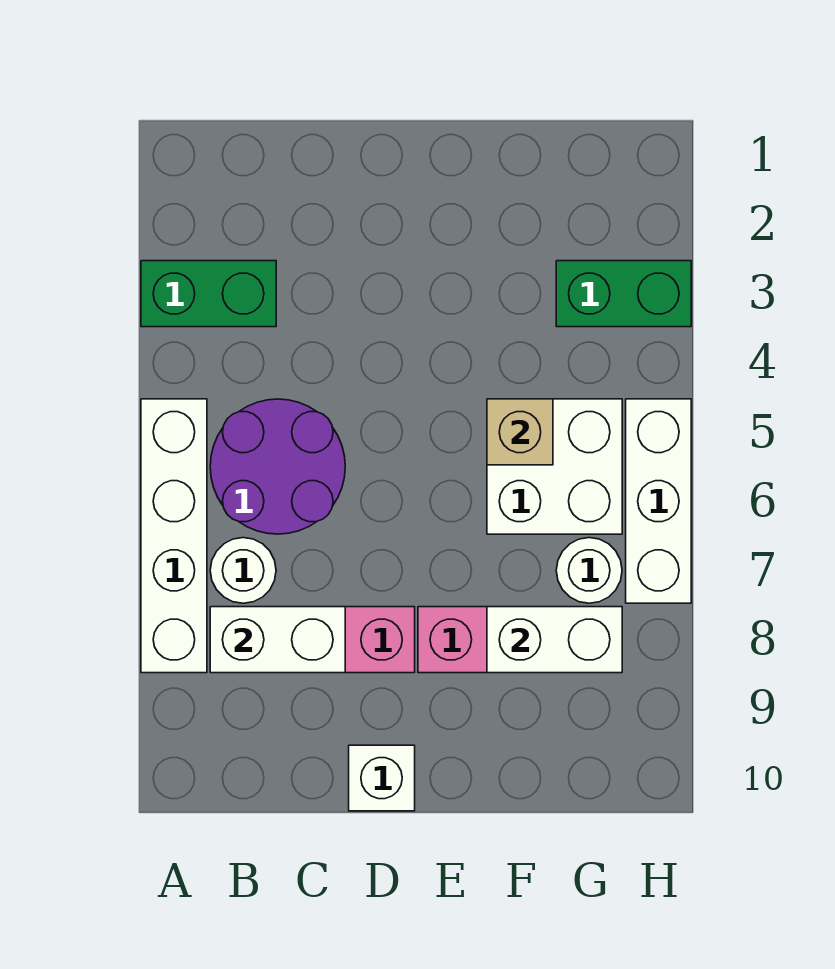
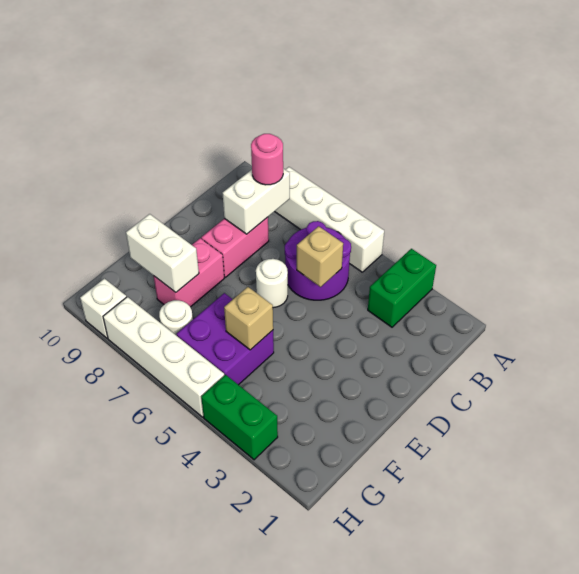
white 1x1 round brick [210,538,276,603] -> white 1x1 round brick moved to [256,259,288,308]
none -> pink 1x1 round brick [251,134,283,185]
none -> tan 1x1 brick [297,226,343,287]
white 1x1 brick [349,745,415,811] -> white 1x1 brick moved to [80,278,126,338]
white 2x2 brick [487,399,622,534] -> purple 2x2 brick [177,293,274,385]
white 1x2 brick [487,607,622,673] -> white 1x2 brick turned to [126,214,199,292]
green 1x2 brick [556,261,691,327] -> green 1x2 brick turned to [201,375,278,460]
white 1x3 brick [626,399,691,603] -> white 1x4 brick [103,297,224,417]

